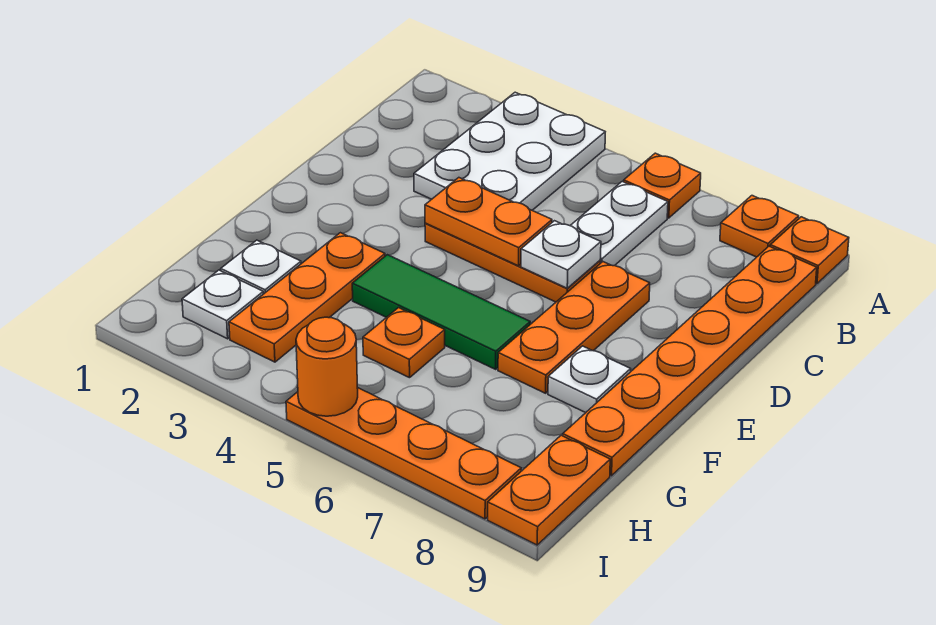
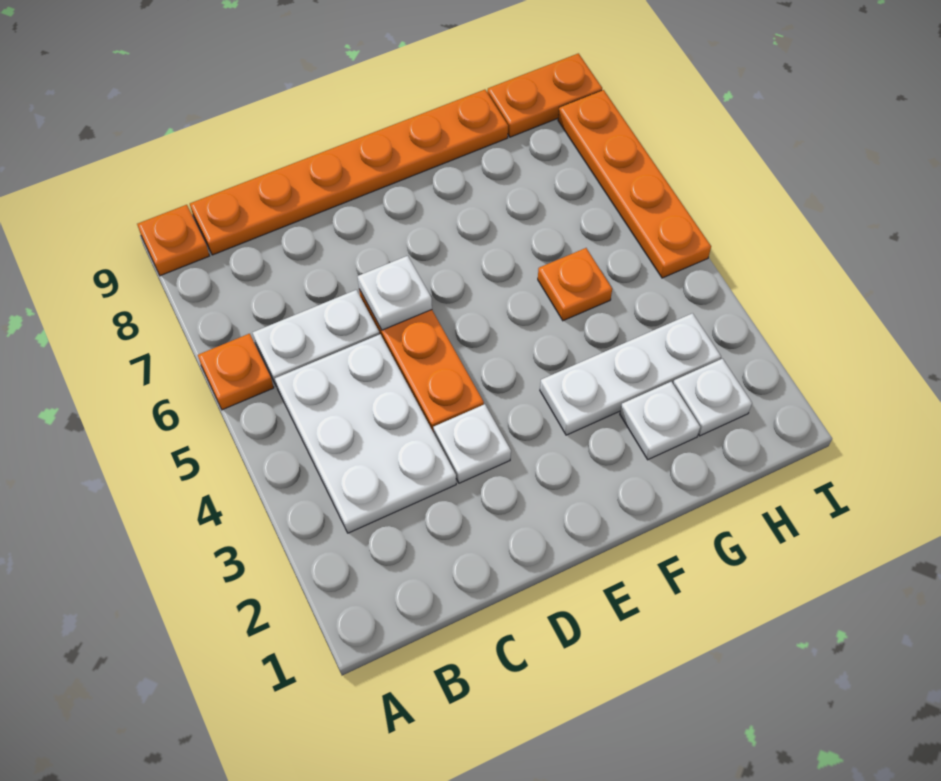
white 2x3 plate [414,92,605,210] -> white 2x3 plate turned to [275,334,456,533]
orange 1x1 plate [720,196,799,257] -> none
orange 1x2 plate [425,178,552,266] -> none
orange 1x3 plate [498,262,650,393] -> none
orange 1x3 plate [229,233,385,362] -> white 1x3 plate [540,313,721,435]
green 1x3 tile [352,255,530,369] -> none
white 1x1 plate [548,346,631,413] -> white 1x1 plate moved to [433,404,511,483]
orange 1x1 round brick [296,317,358,416] -> none

